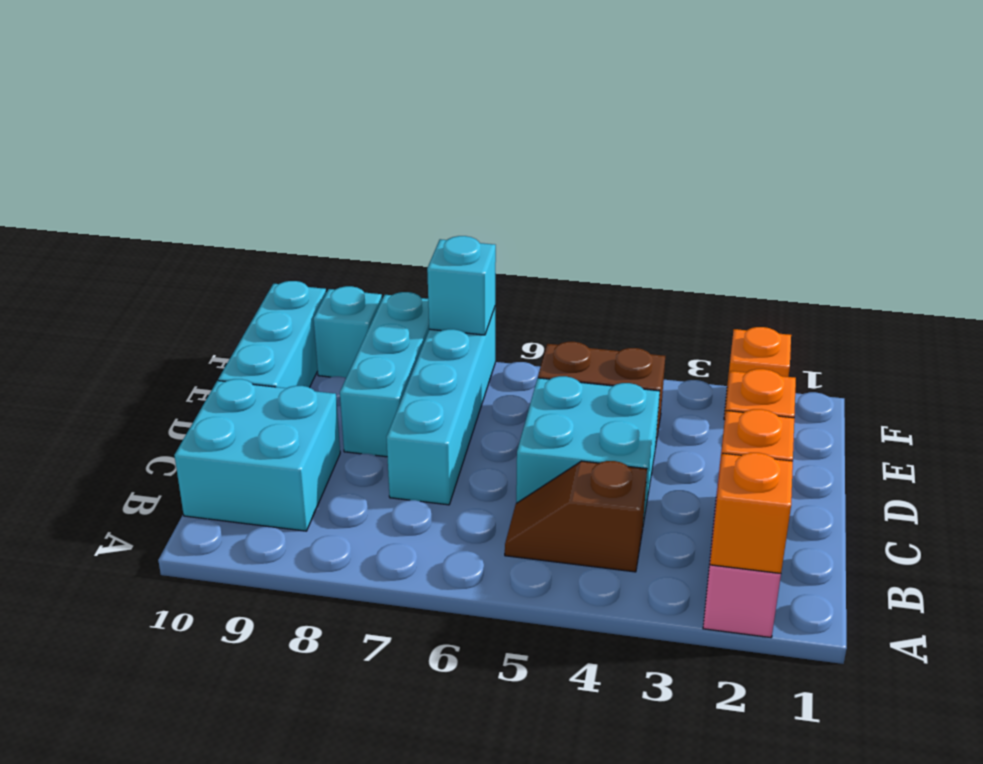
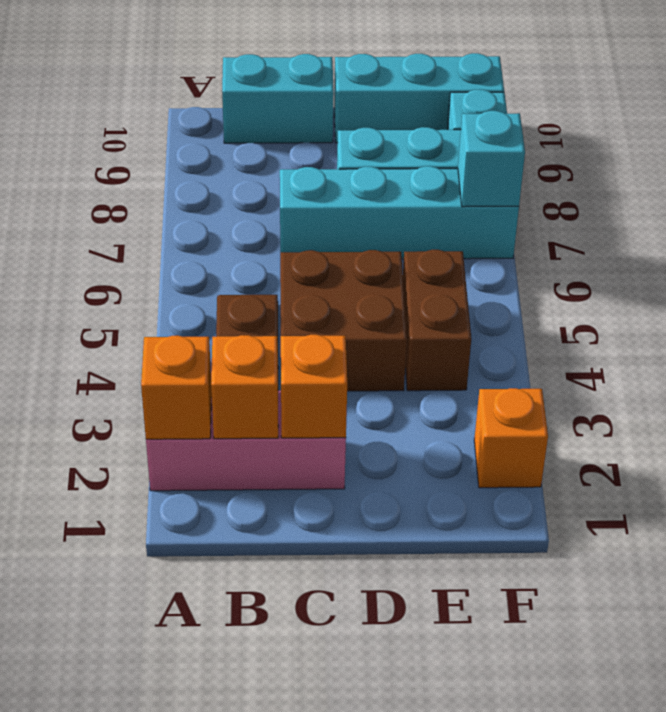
cyan 2x2 brick [174,379,340,531] -> cyan 1x2 brick [222,54,334,143]
cyan 2x2 brick [516,376,660,524] -> brown 2x2 brick [280,250,407,391]

